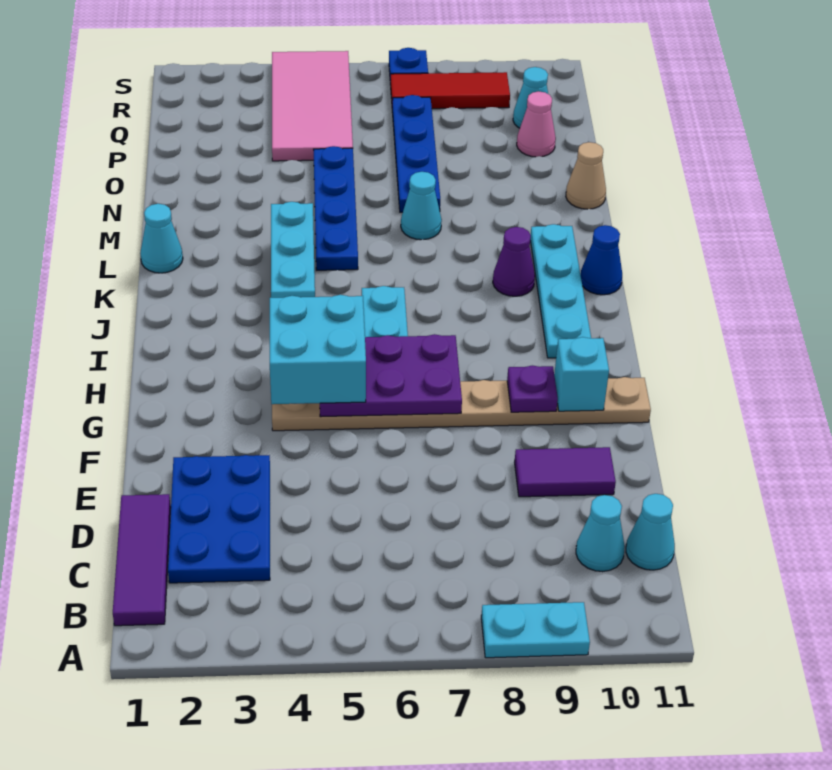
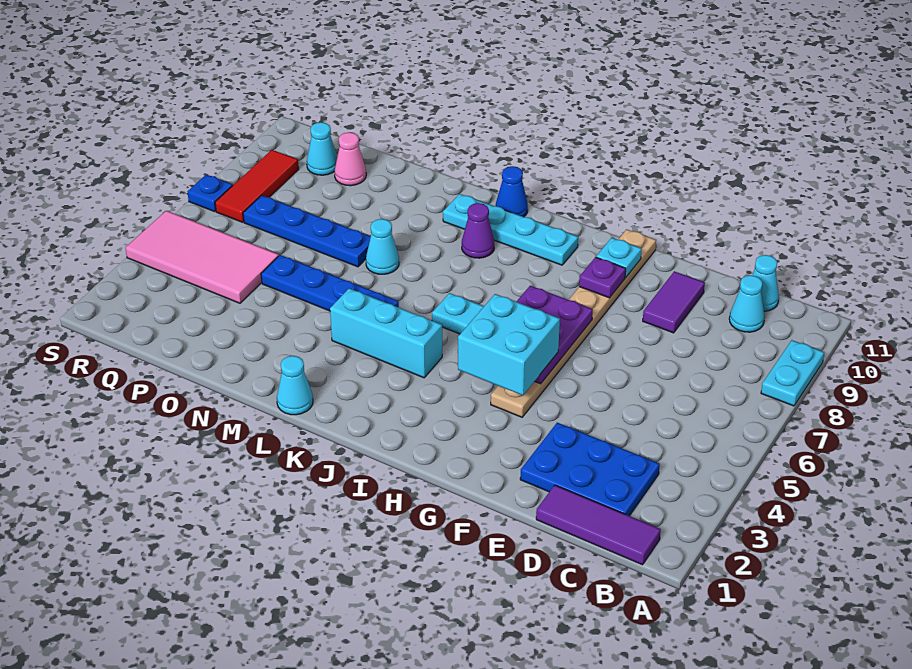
cyan 1x1 brick [554,337,609,411] -> cyan 1x1 plate [596,238,642,278]
tan 1x1 cone [566,142,606,209] -> none

